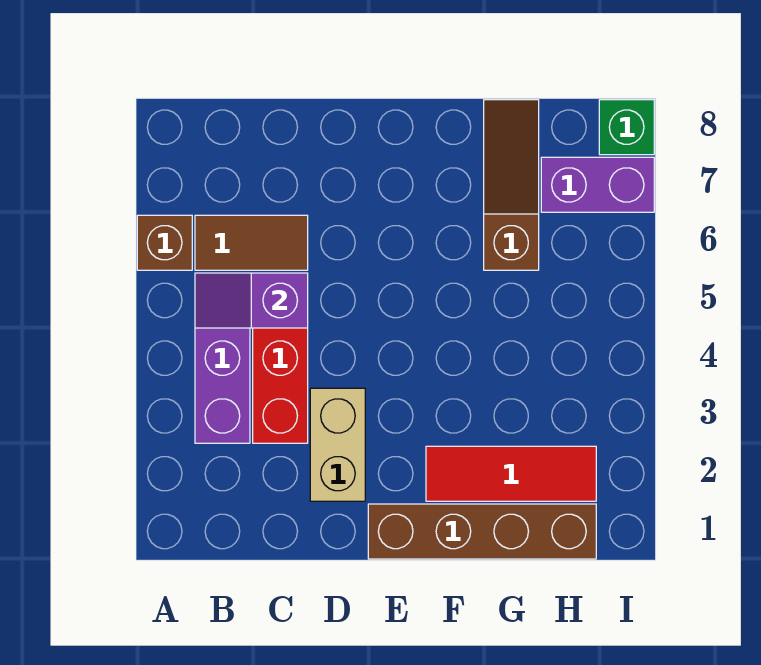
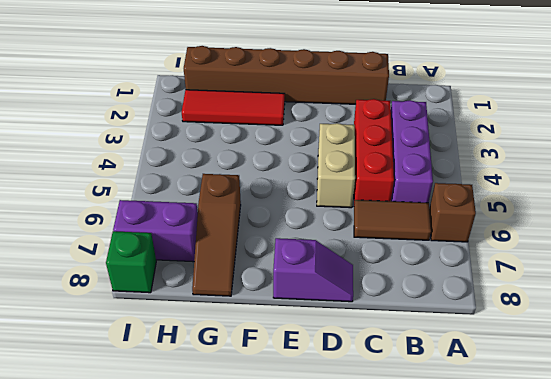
purple 1x2 slope [195,273,308,328] -> purple 1x2 slope moved to [273,238,353,302]
tan 1x2 brick [310,388,365,501] -> tan 1x2 brick moved to [317,123,355,208]
brown 1x4 brick [368,504,596,559] -> brown 1x6 brick [184,46,389,104]

